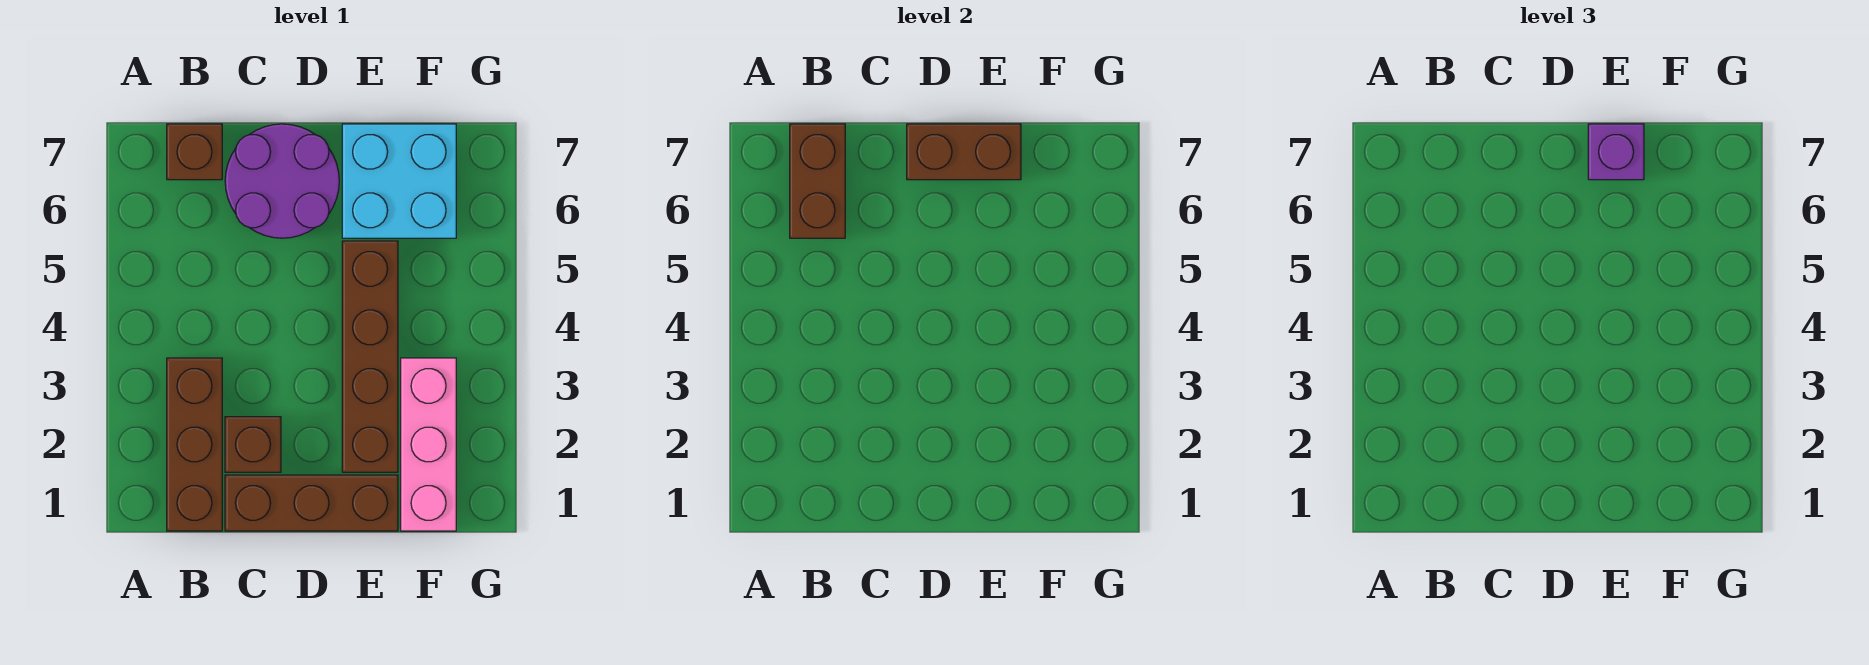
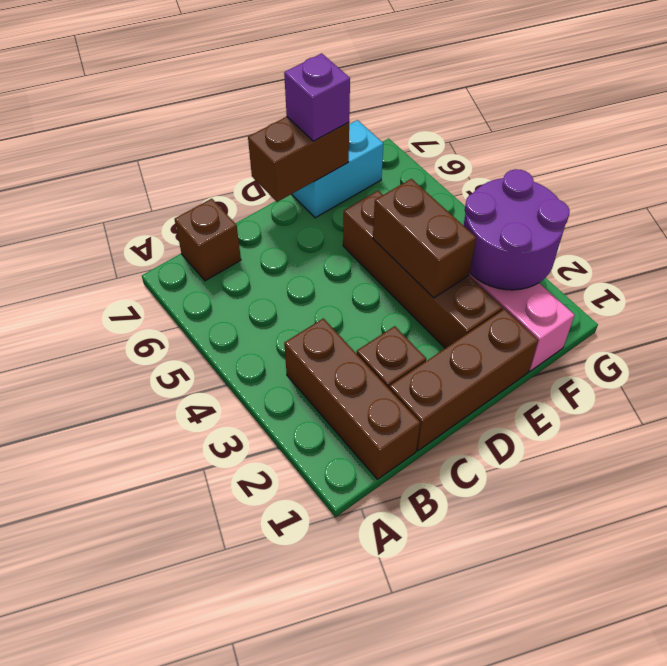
brown 1x2 brick [790,124,845,238] -> brown 1x2 brick moved to [373,179,476,298]
purple 2x2 round brick [225,124,339,238] -> purple 2x2 round brick moved to [463,169,570,290]
cyan 2x2 brick [342,124,456,238] -> cyan 1x2 brick [292,120,383,218]

